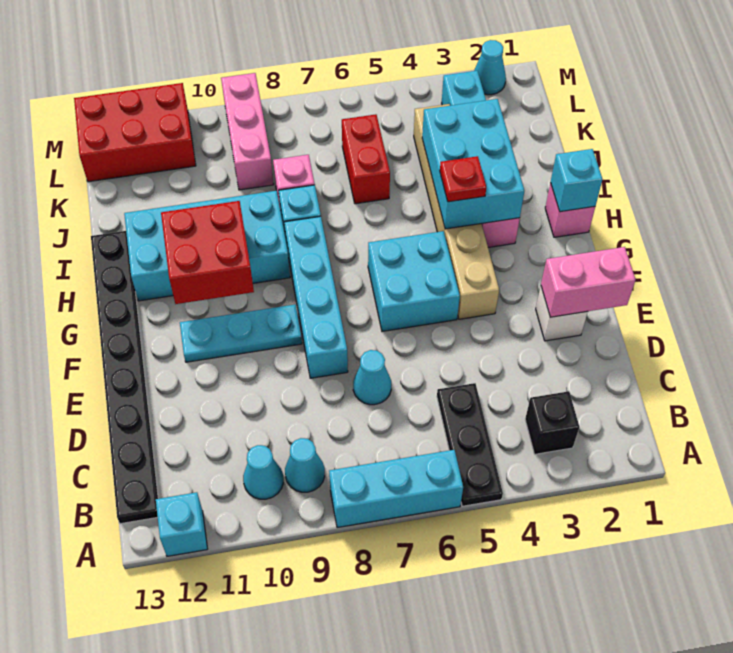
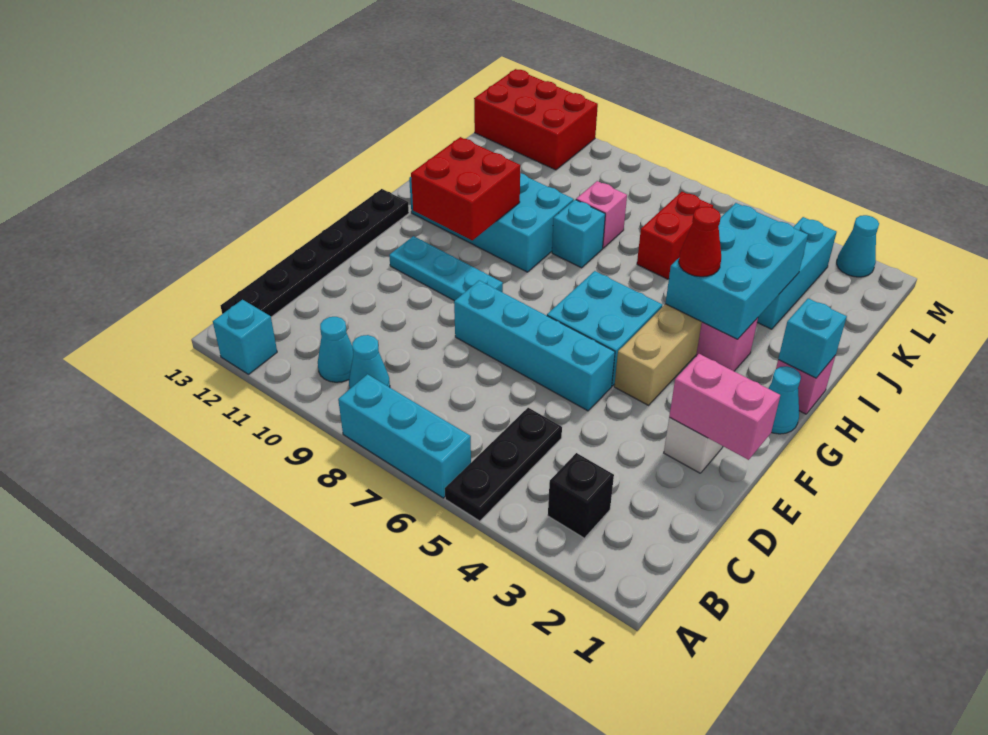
black 1x8 plate [91,231,158,524] -> black 1x6 plate [221,189,409,317]
cyan 1x1 cone [353,350,391,405] -> cyan 1x1 cone moved to [768,366,801,434]
cyan 1x4 brick [284,216,348,378] -> cyan 1x4 brick turned to [454,280,615,411]
red 1x1 plate [440,156,486,202] -> red 1x1 cone [679,207,721,277]
pink 1x3 brick [221,73,274,190] -> none

